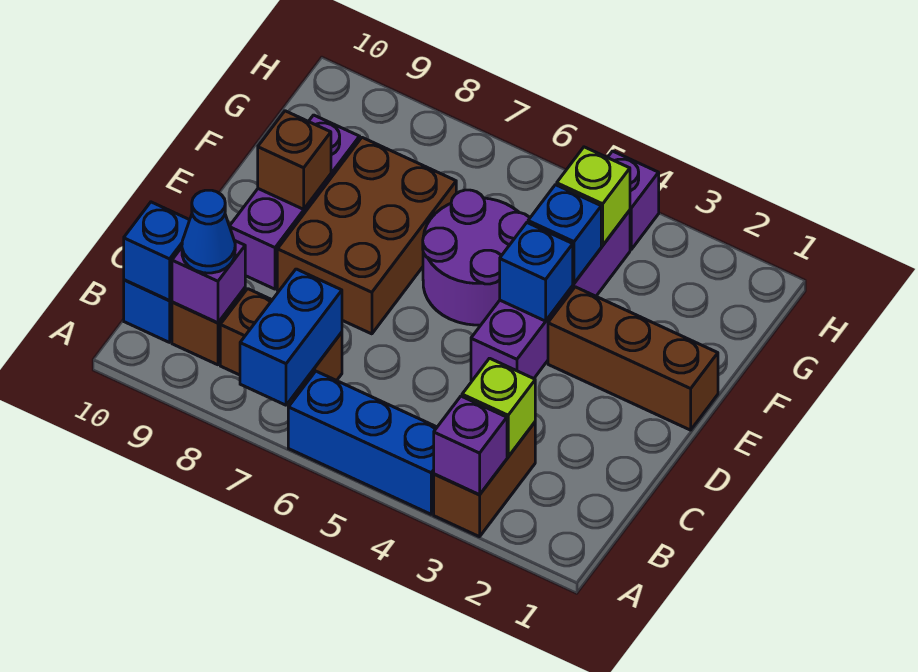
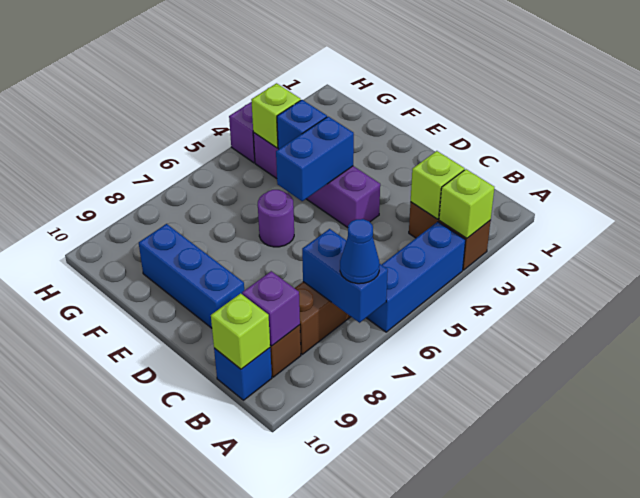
purple 1x1 brick [434,396,507,495] -> lime 1x1 brick [439,169,494,238]
blue 1x1 cone [182,190,235,273] -> blue 1x1 cone moved to [340,219,380,284]
blue 1x1 brick [124,202,189,300] -> lime 1x1 brick [211,293,270,369]
brown 2x3 brick [277,138,456,334] -> none
purple 1x3 brick [230,115,360,289] -> blue 1x3 brick [139,224,244,328]
brown 1x3 brick [548,287,718,430] -> none
blue 1x1 brick [500,223,573,321] -> blue 1x2 brick [276,117,354,201]
purple 2x2 round brick [423,190,530,325] -> purple 1x1 round brick [258,190,294,247]
brown 1x1 brick [258,111,331,209] -> none

